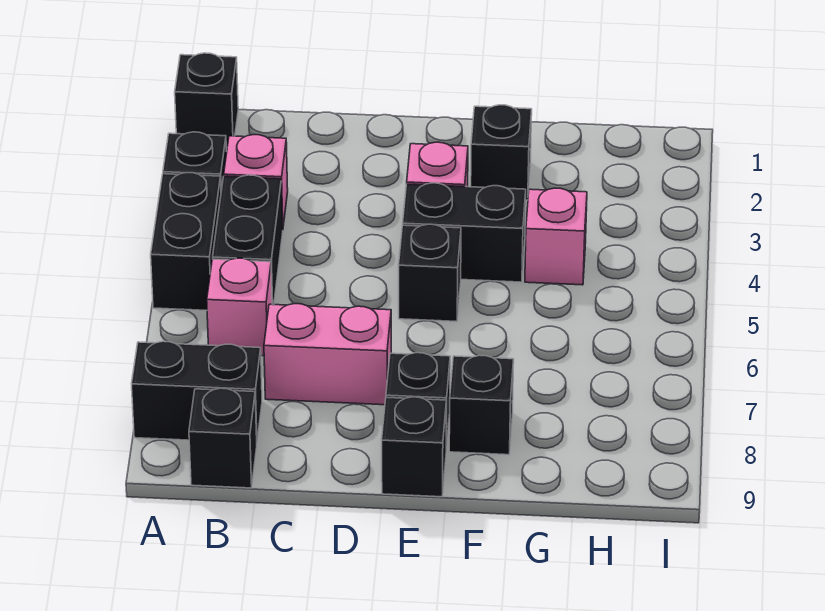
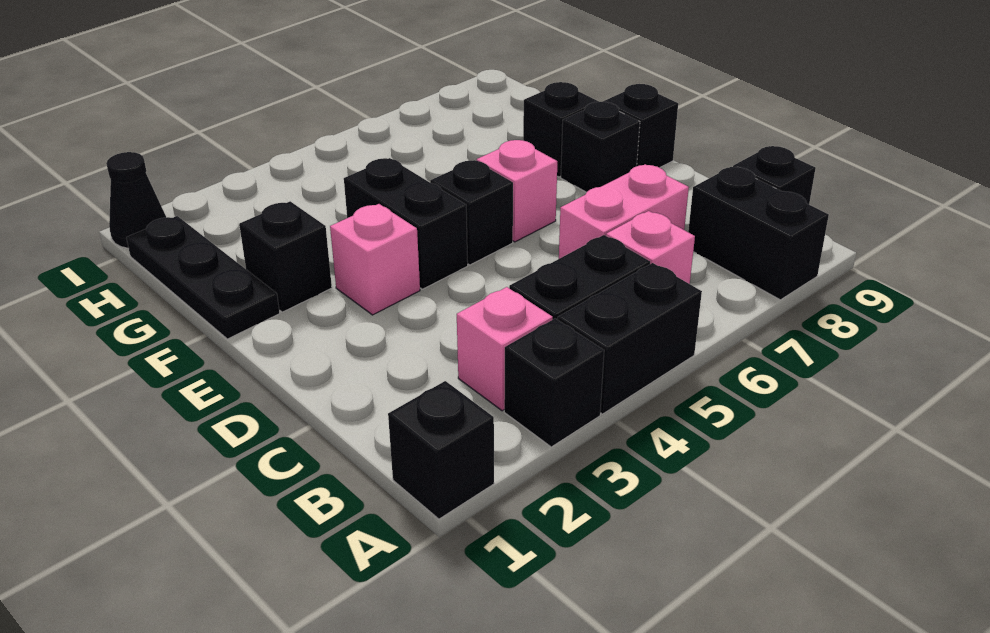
pink 1x2 brick [264,304,391,405] -> pink 1x2 brick turned to [559,164,689,259]
none -> black 1x3 plate [126,216,280,339]
pink 1x1 brick [525,188,587,285] -> pink 1x1 brick moved to [477,140,557,242]
none -> black 1x1 cone [106,152,166,248]

